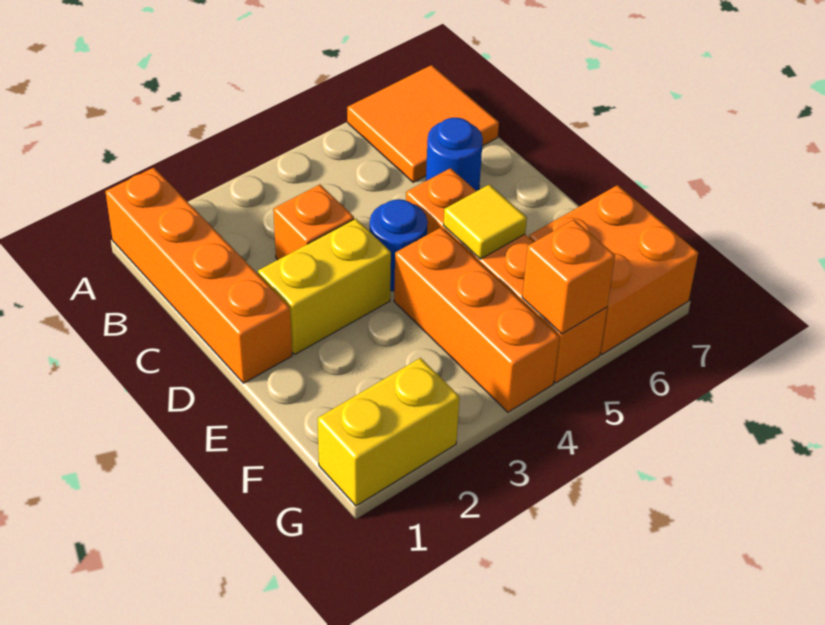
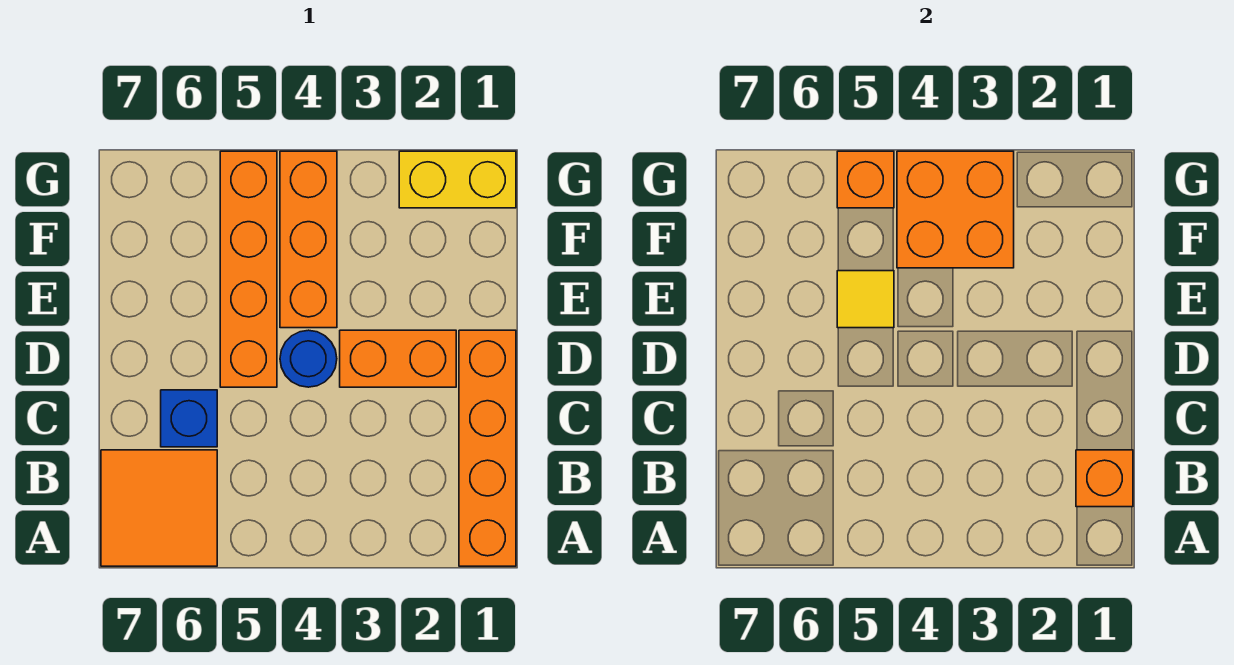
orange 1x1 brick [273,185,354,260] -> orange 1x1 brick moved to [1076,450,1133,507]
blue 1x1 round brick [426,118,483,191] -> blue 1x1 brick [161,390,217,447]
yellow 1x2 brick [258,219,391,354] -> orange 1x2 brick [340,330,456,387]
orange 2x2 brick [529,185,698,354] -> orange 2x2 brick moved to [897,151,1014,268]

